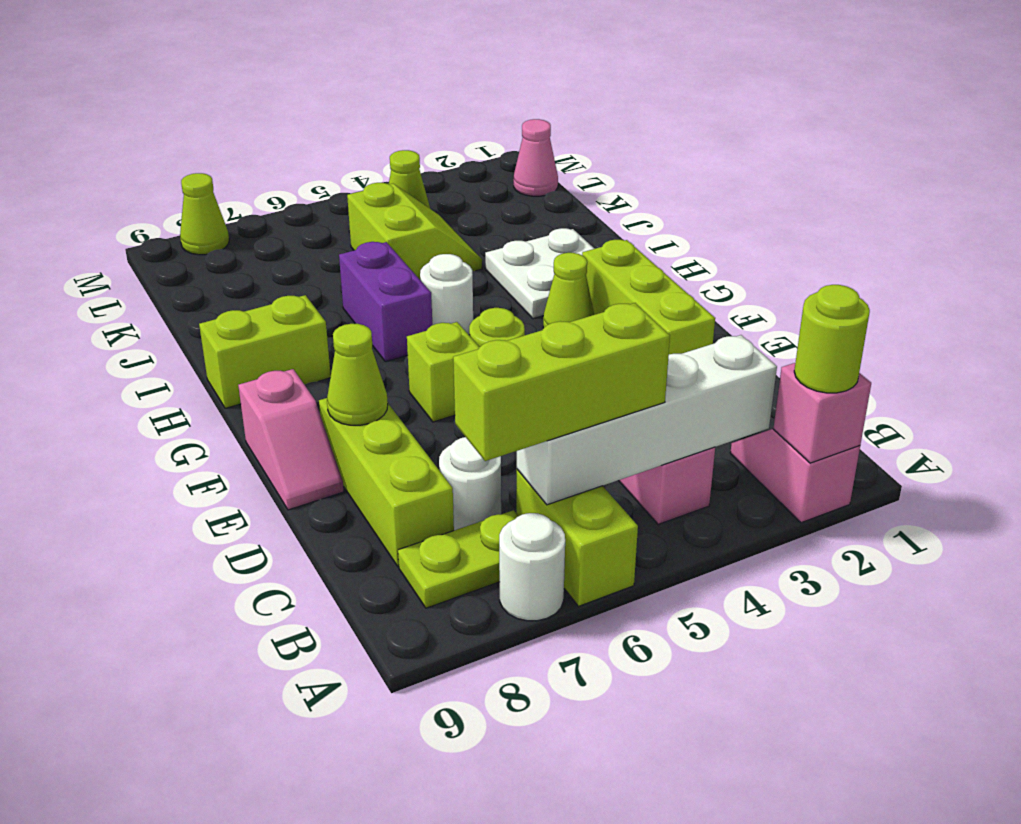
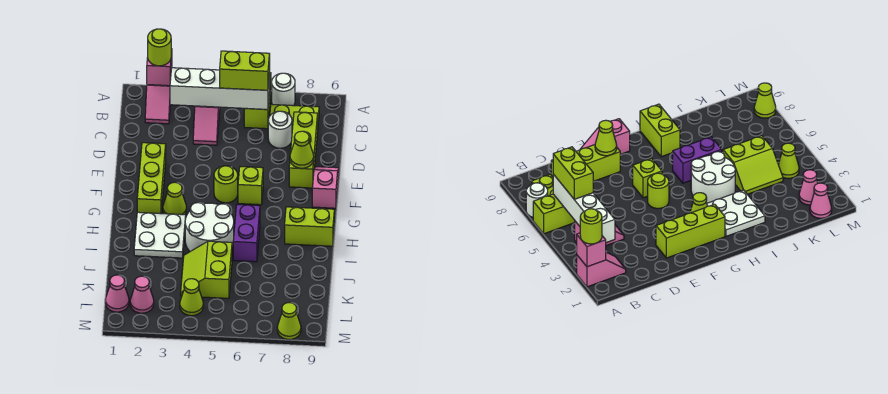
lime 1x3 brick [453,303,670,461] -> lime 1x2 brick [220,51,270,90]
white 1x1 round brick [420,254,473,335] -> white 2x2 round brick [185,203,234,251]
none -> pink 1x1 cone [130,276,154,313]

